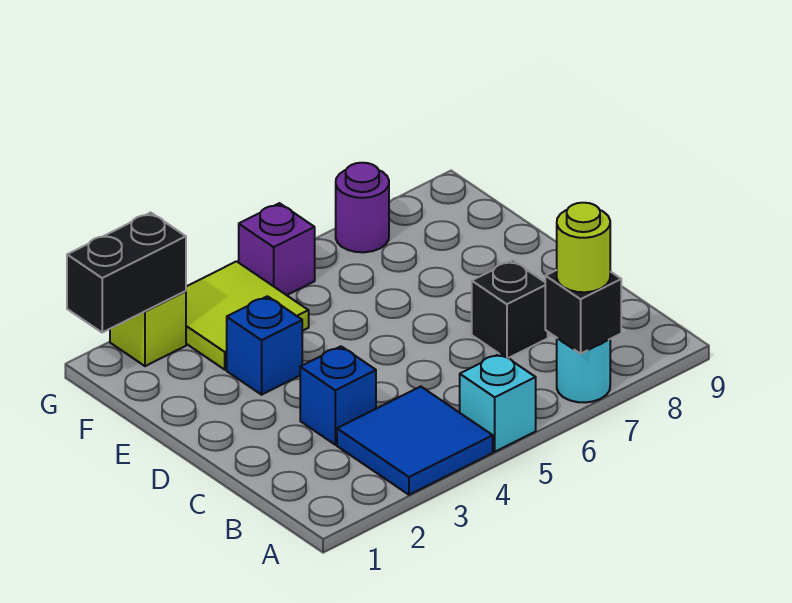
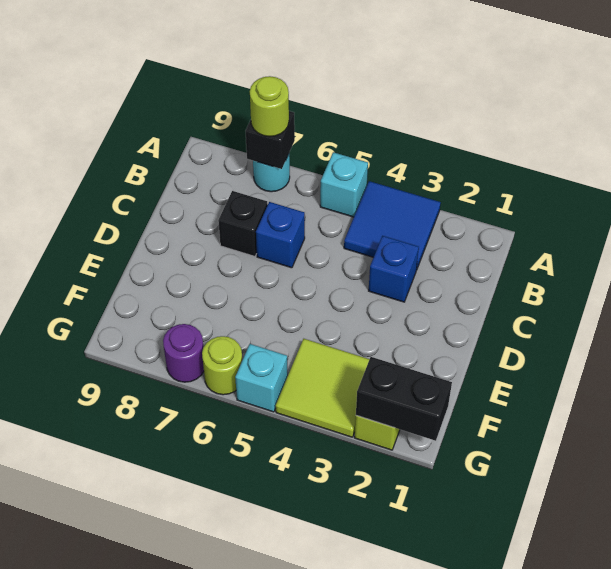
blue 1x1 brick [227,296,302,395] -> blue 1x1 brick moved to [256,202,305,268]
purple 1x1 brick [239,203,315,295] -> cyan 1x1 brick [235,344,288,412]
none -> lime 1x1 round brick [202,336,242,395]

